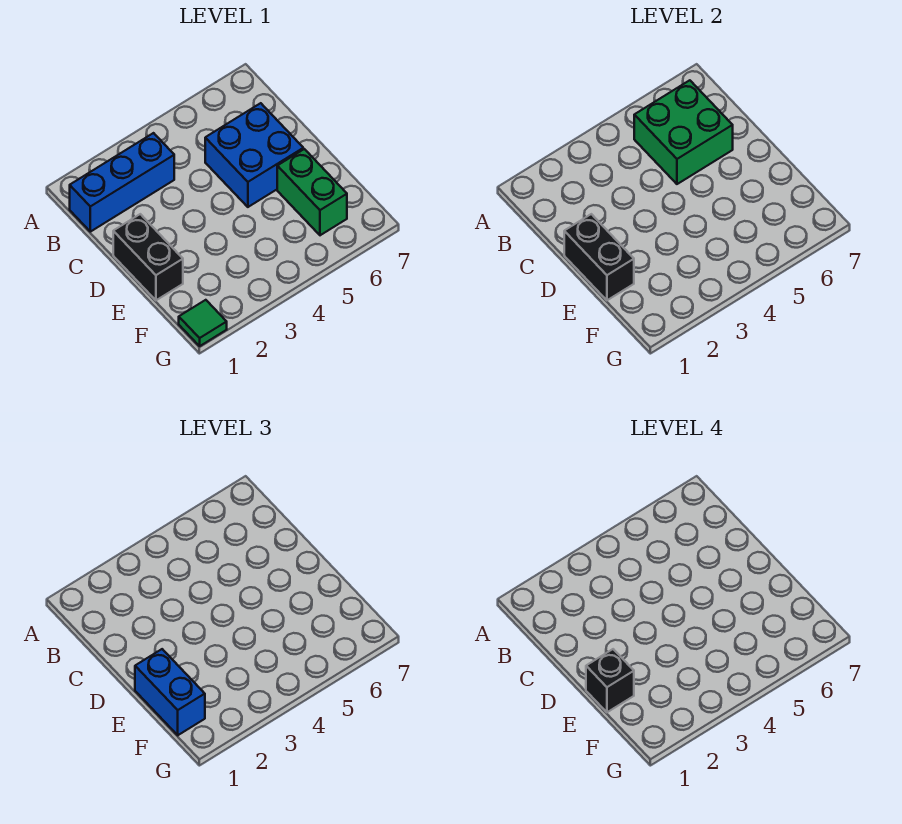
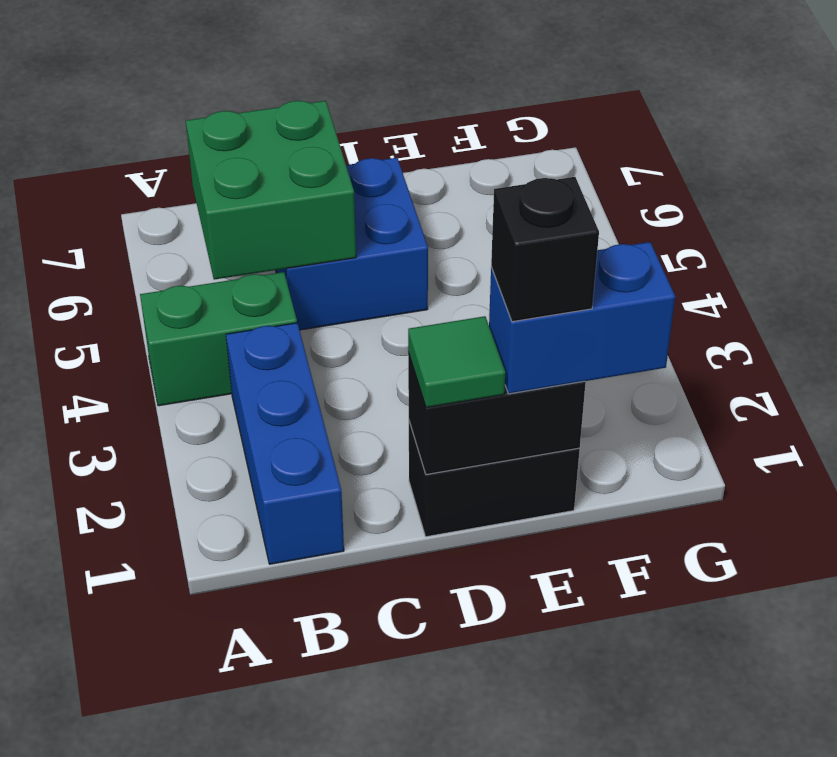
green 1x2 brick [277,149,347,235] -> green 1x2 brick moved to [140,272,297,406]
green 1x1 tile [179,300,227,346] -> green 1x1 tile moved to [408,316,505,408]

